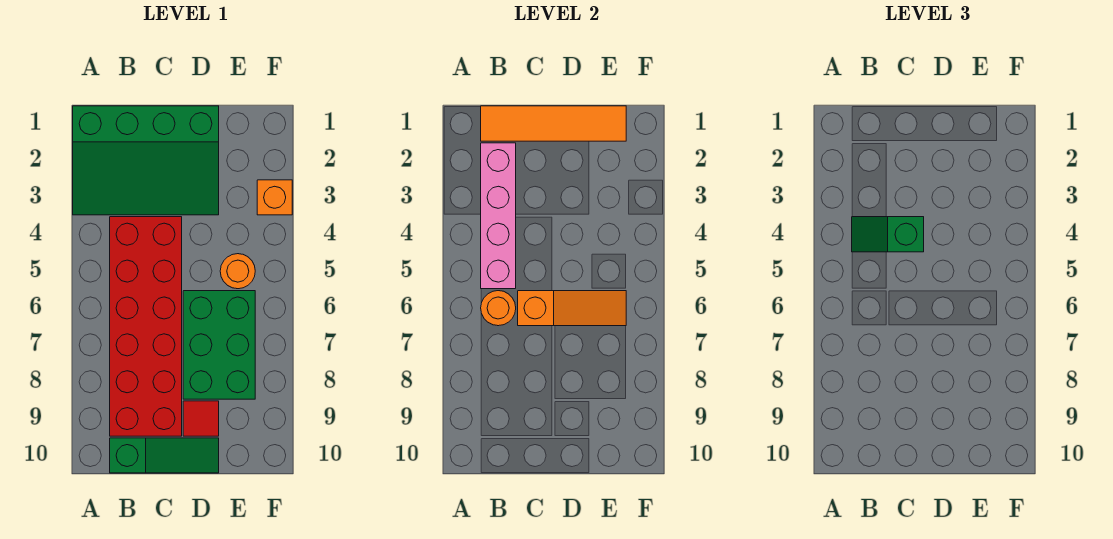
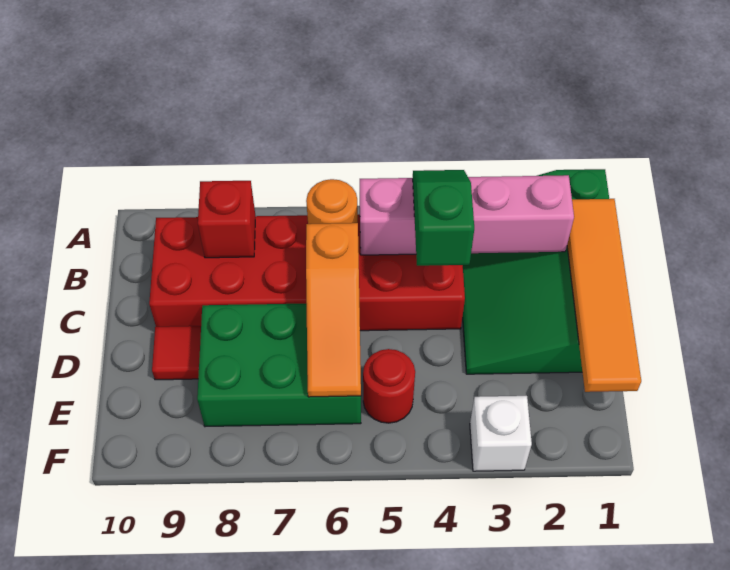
none -> red 1x1 brick [198,181,255,258]
green 1x3 slope [110,438,219,473] -> none
orange 1x1 round brick [220,254,255,289] -> red 1x1 round brick [363,349,415,423]
orange 1x1 brick [257,180,292,215] -> white 1x1 brick [470,396,532,471]

